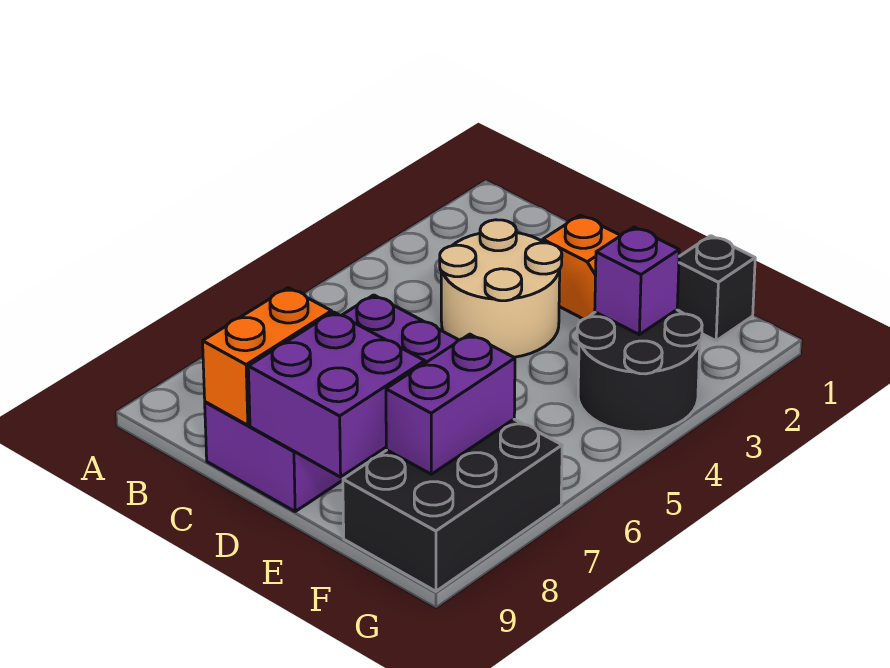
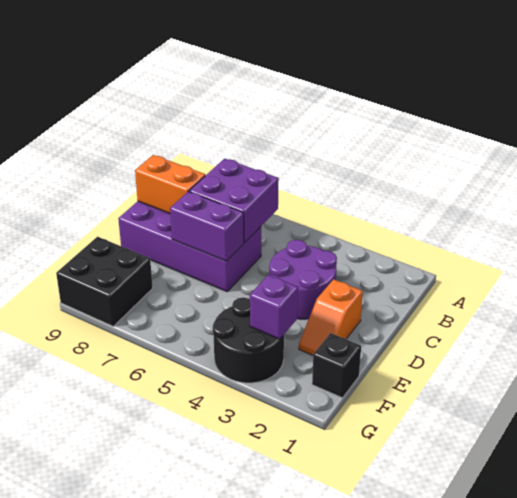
tan 2x2 round brick [440,220,562,357] -> purple 2x2 round brick [269,240,337,319]
purple 2x2 brick [248,312,425,477] -> purple 2x2 brick moved to [189,159,279,243]
black 2x3 brick [343,419,562,591] -> black 2x2 brick [56,237,153,326]
purple 1x2 brick [386,334,515,474] -> purple 1x2 brick moved to [170,192,244,261]

